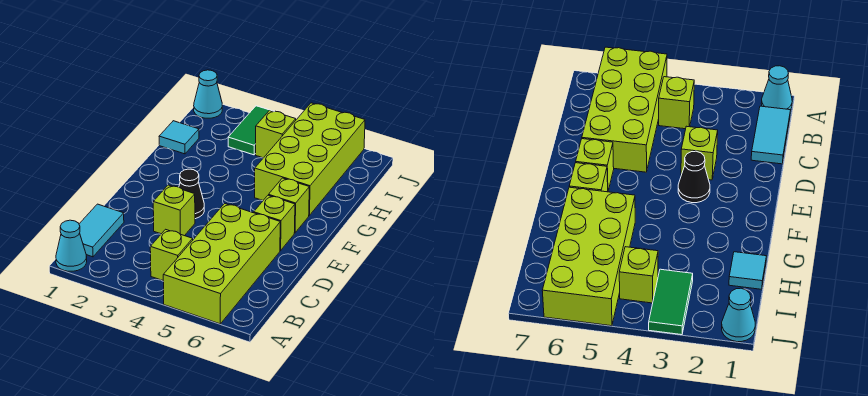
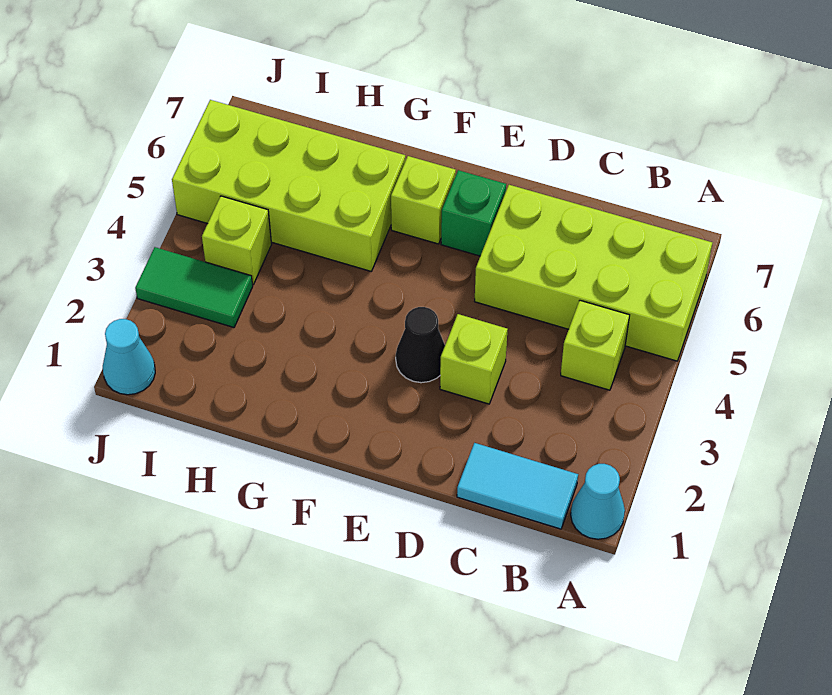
lime 1x1 brick [254,195,295,251] -> green 1x1 brick [441,170,506,256]
cyan 1x1 tile [159,121,199,154] -> none

